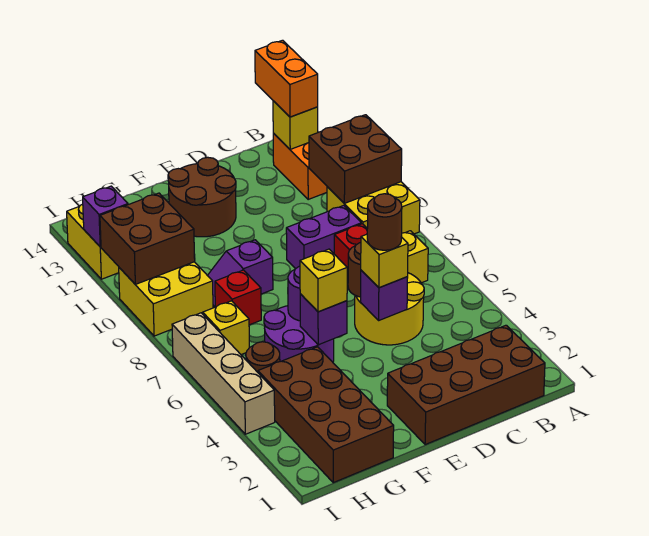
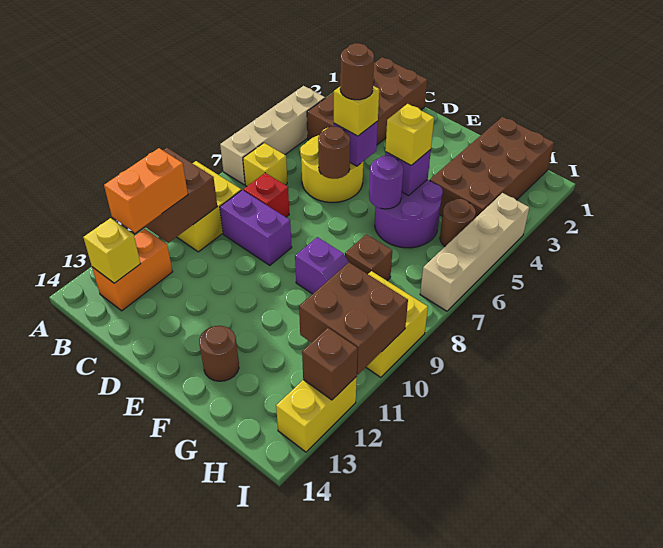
none -> tan 1x4 brick [220,86,325,185]
brown 2x4 brick [387,325,545,445] -> brown 2x4 brick turned to [307,57,427,145]
orange 1x2 brick [255,40,318,117] -> orange 1x2 brick moved to [104,148,188,233]
brown 2x2 round brick [168,157,236,237] -> brown 1x1 round brick [199,326,239,381]
red 1x1 brick [215,270,261,325] -> brown 1x1 brick [345,235,392,280]
yellow 1x1 brick [203,301,249,355] -> none
purple 1x1 brick [83,186,128,247] -> brown 1x1 brick [302,328,358,400]

